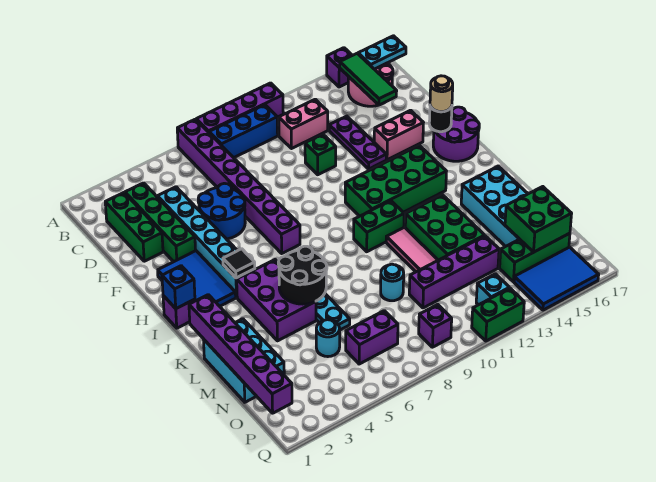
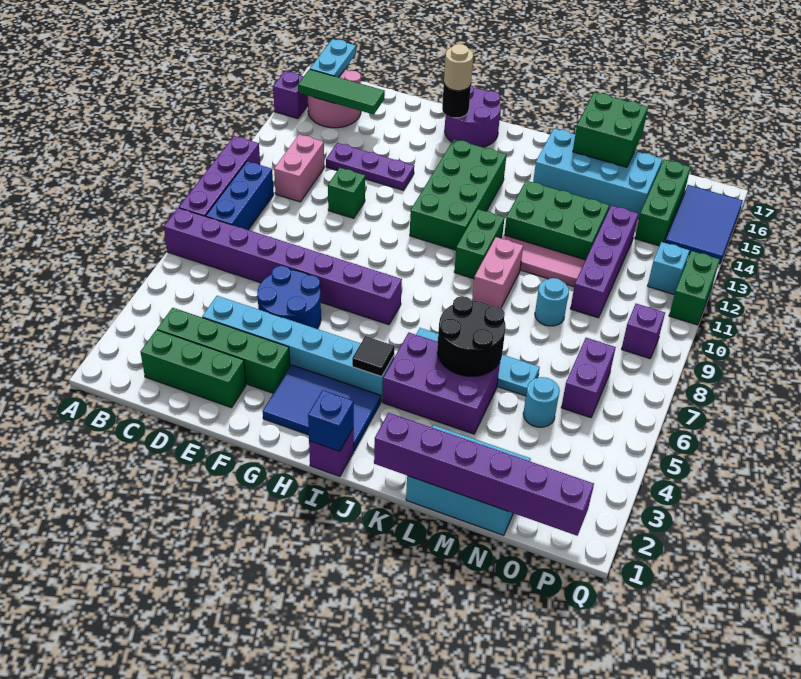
pink 1x2 brick [374,110,423,160] -> pink 1x2 brick moved to [472,237,523,308]
green 2x2 brick [505,187,572,252] -> green 2x2 brick moved to [573,92,648,167]

